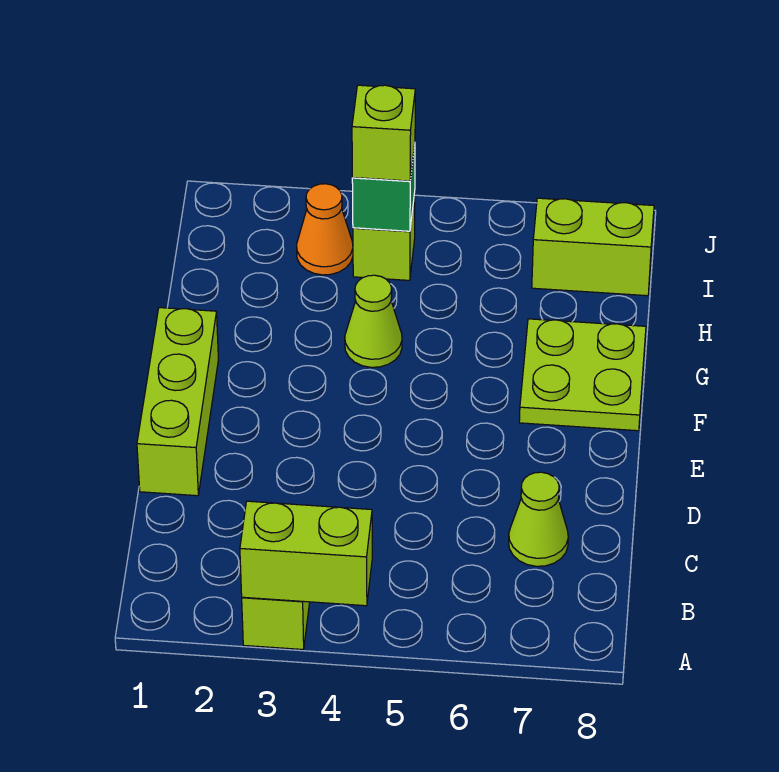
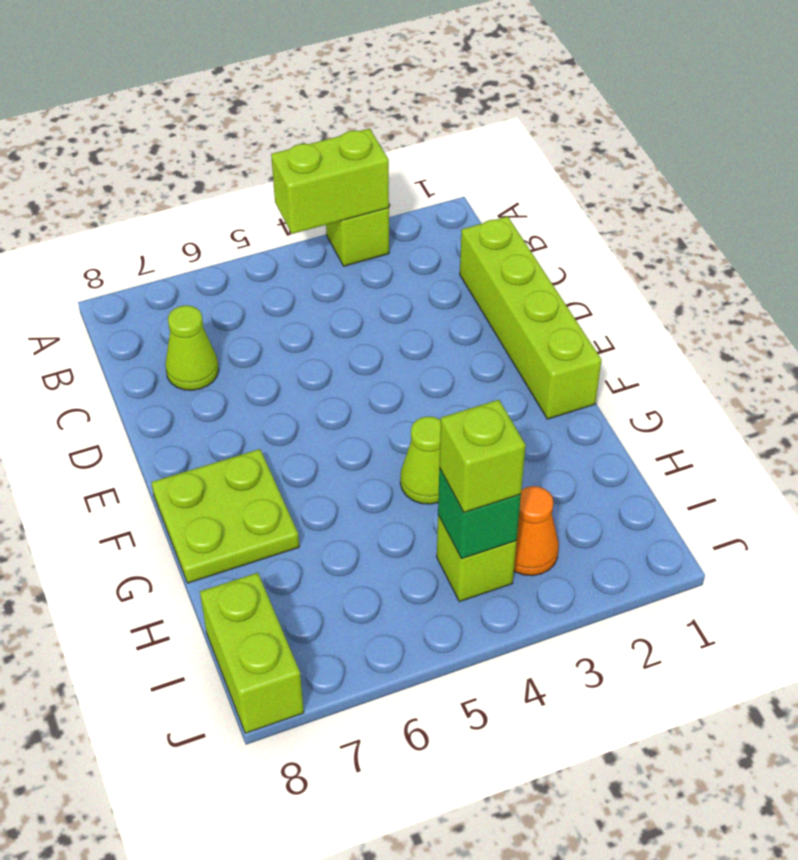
lime 1x3 brick [137,308,218,496] -> lime 1x4 brick [460,216,602,419]
lime 1x2 brick [532,198,654,296] -> lime 1x2 brick turned to [200,573,304,733]

